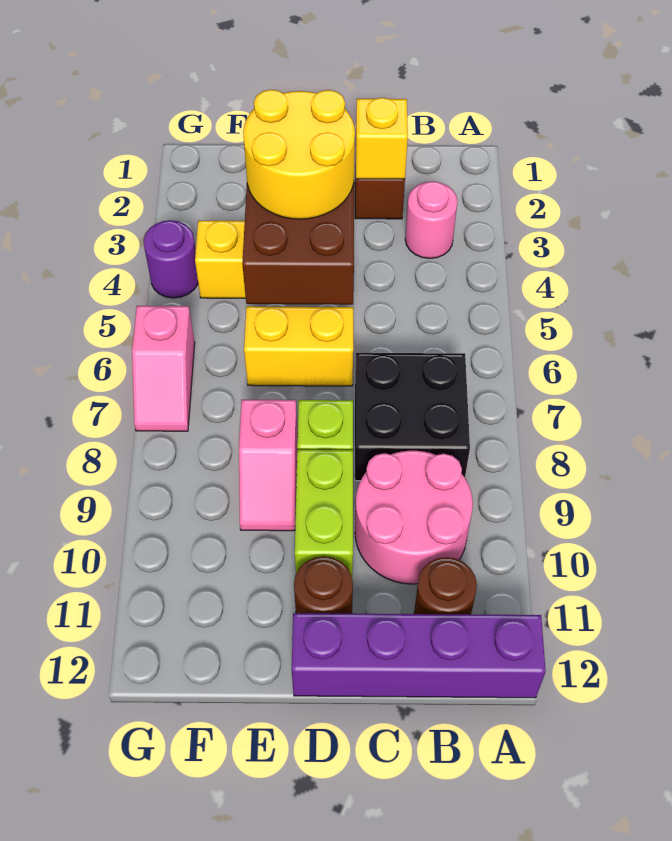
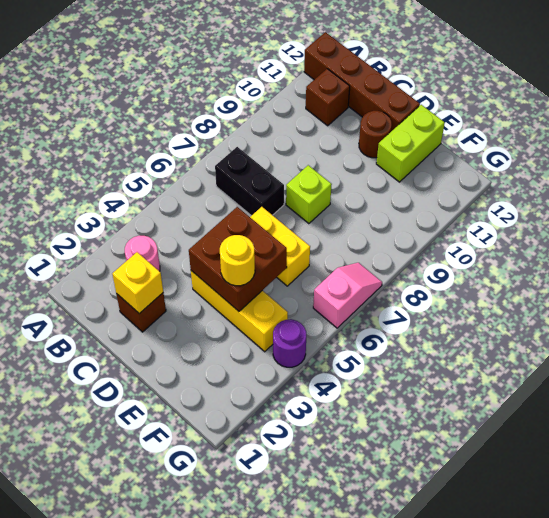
purple 1x4 brick [292,613,546,698] -> brown 1x4 brick [304,32,420,131]
black 2x2 brick [355,353,470,481] -> black 1x2 brick [215,147,284,216]
pink 2x2 round brick [355,450,473,584] -> none
brown 1x1 round brick [414,557,477,615] -> brown 1x1 brick [306,69,350,126]
yellow 2x2 round brick [243,90,355,219] -> yellow 1x1 round brick [220,235,255,286]
lime 1x2 brick [295,450,353,575] -> lime 1x2 brick moved to [376,105,445,182]
pink 1x2 slope [239,400,298,531] -> none

